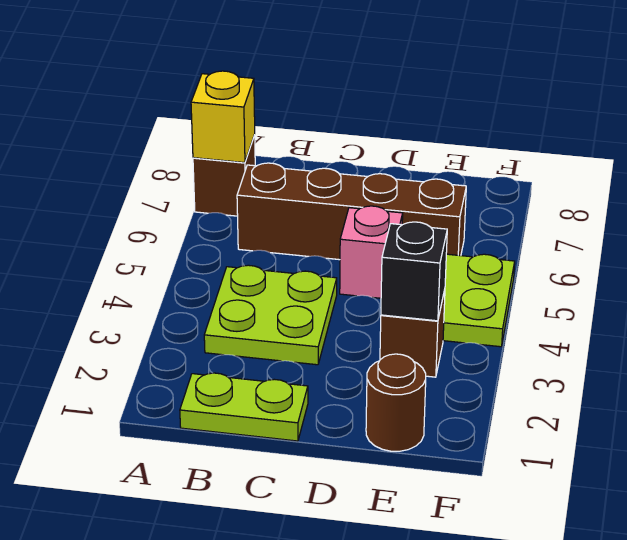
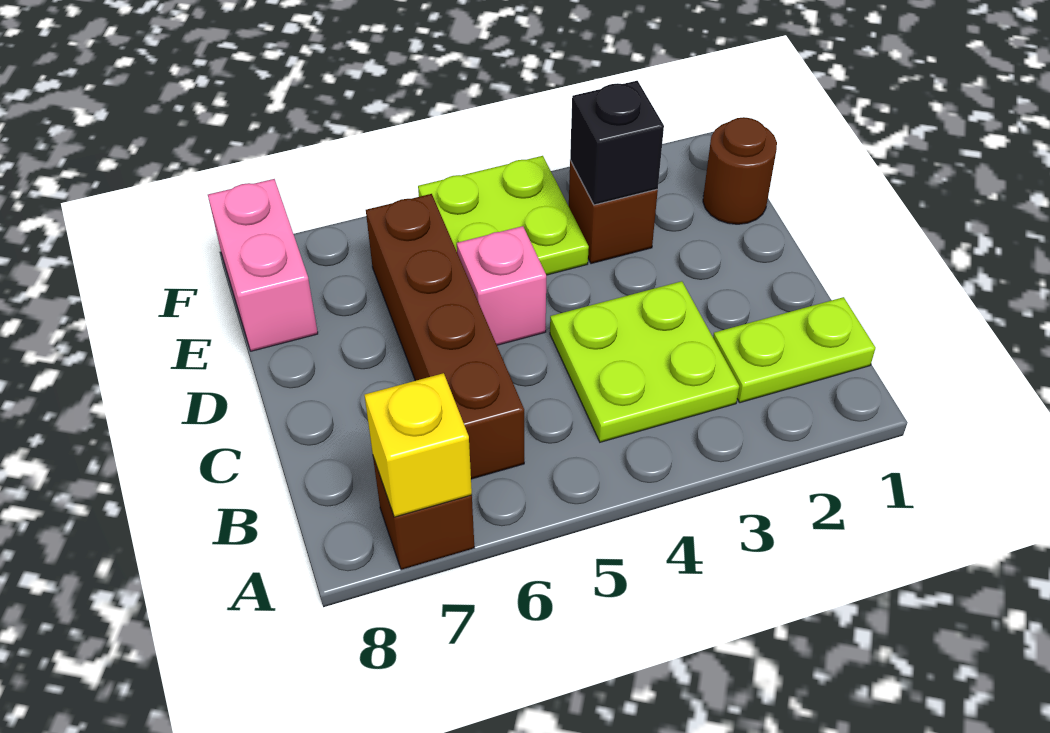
lime 1x2 plate [180,373,308,441] -> lime 1x2 plate turned to [713,297,876,403]
none -> pink 1x2 brick [208,179,318,351]

